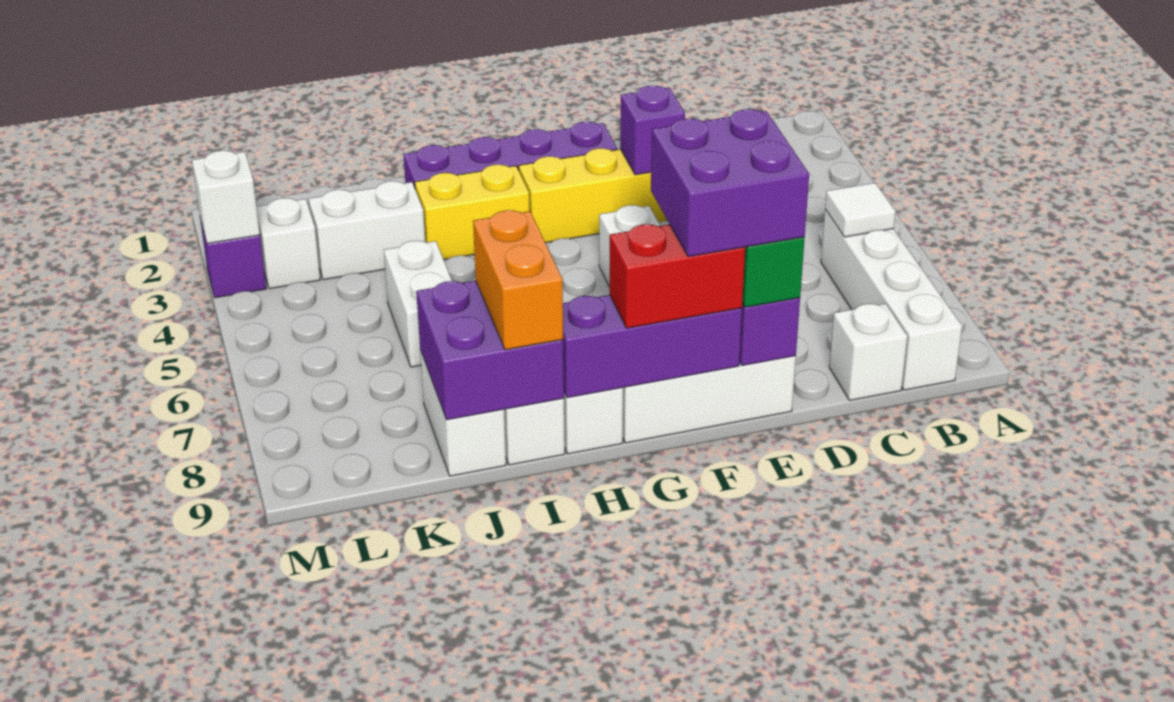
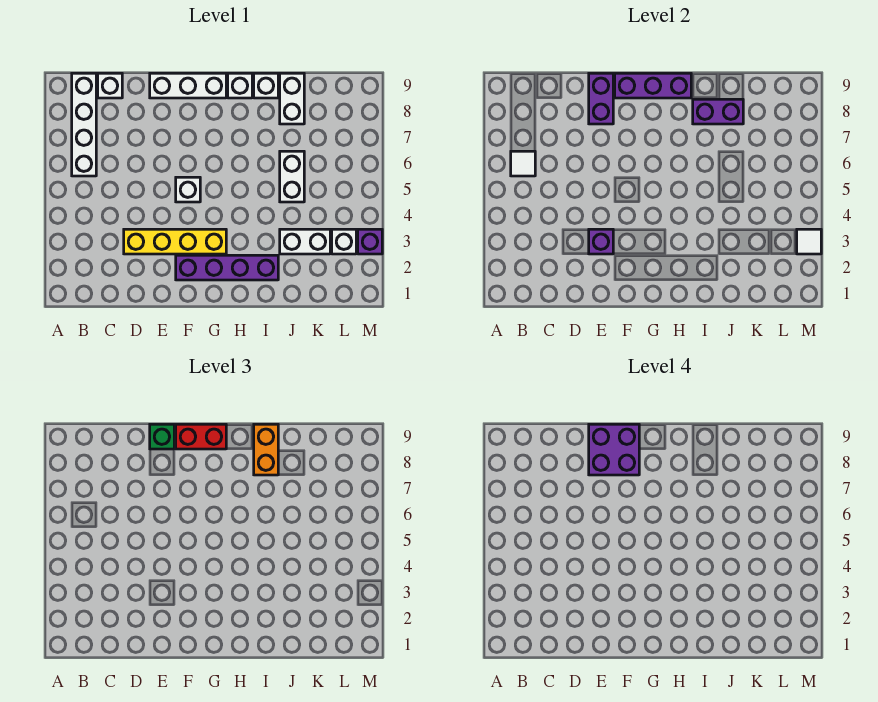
yellow 1x2 brick [415,165,530,260] -> none
purple 2x2 brick [416,281,564,420] -> purple 1x2 brick [693,99,743,124]
white 1x1 brick [192,150,260,244] -> white 1x1 tile [797,229,821,254]

